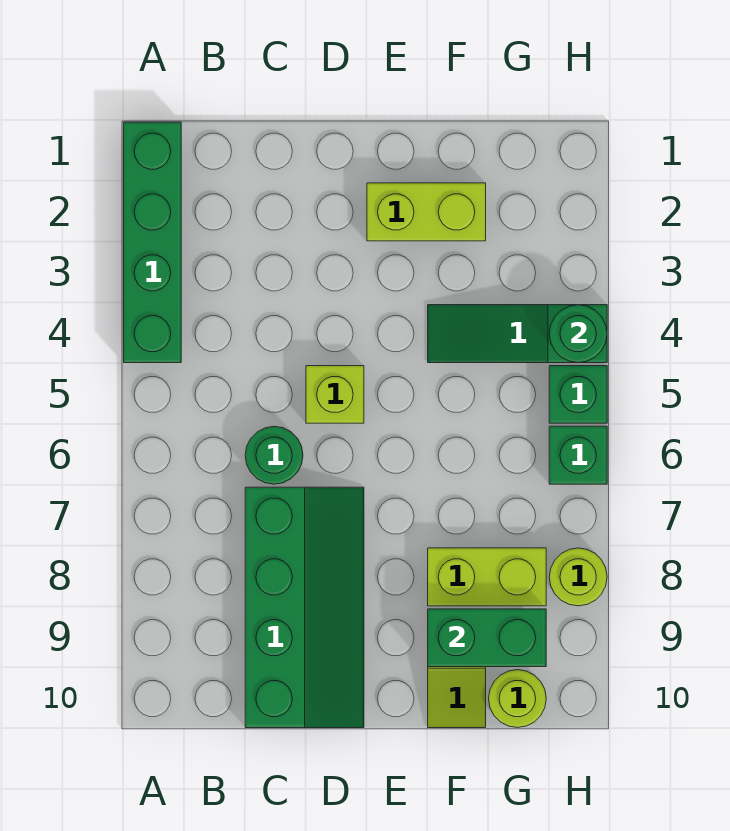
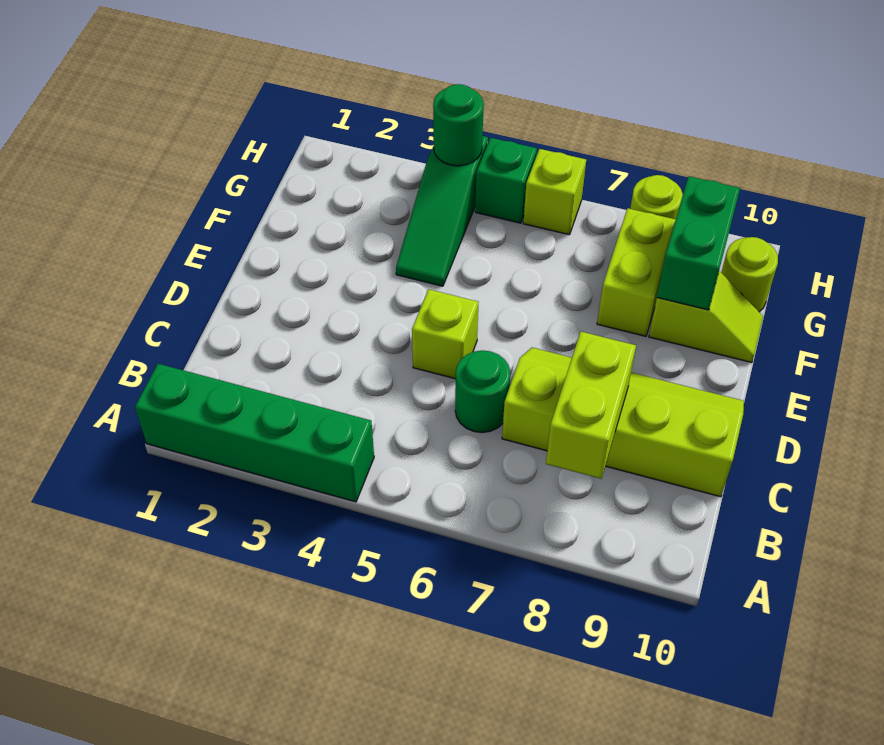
green 2x4 slope [245,487,364,728] -> lime 2x4 slope [502,348,744,497]
lime 1x2 brick [367,183,486,241] -> lime 1x2 brick moved to [546,332,636,479]
green 1x1 brick [549,426,607,484] -> lime 1x1 brick [523,149,586,235]

